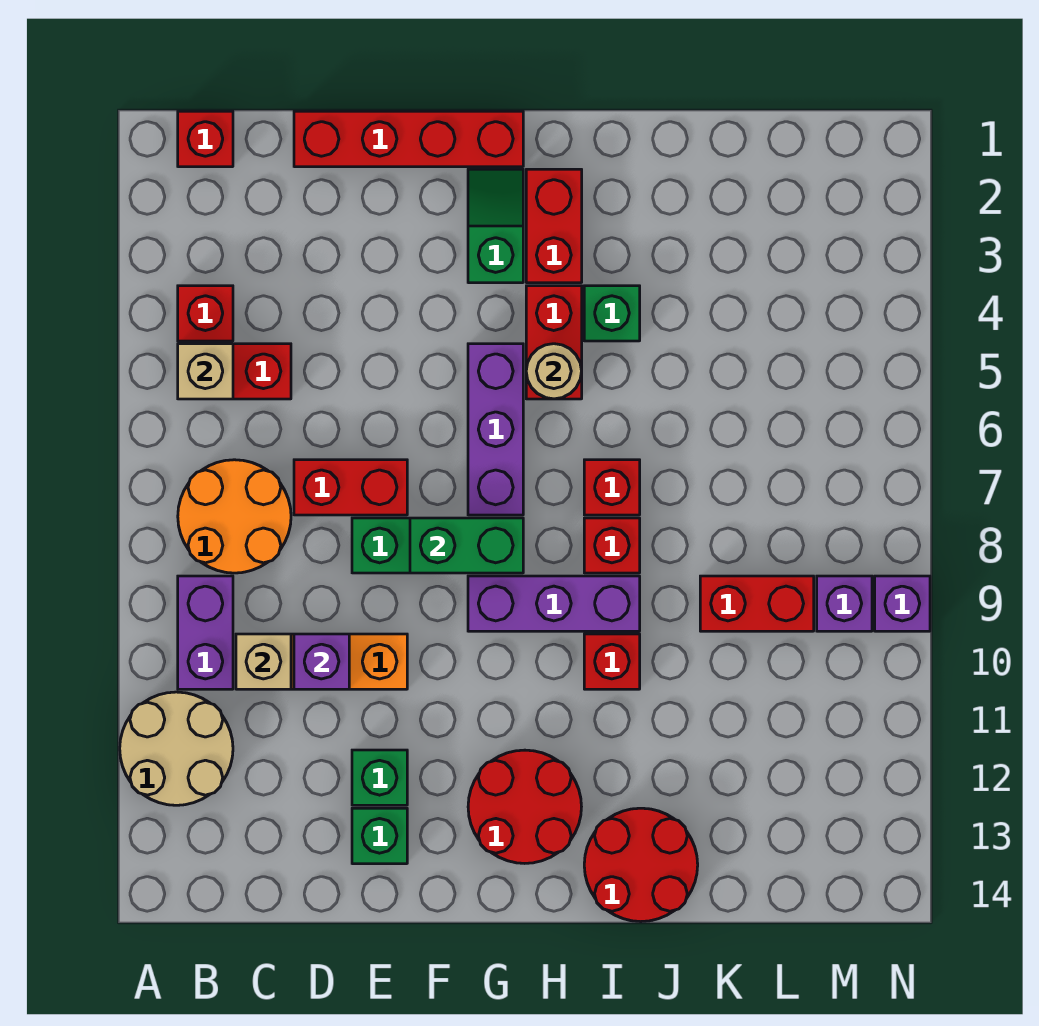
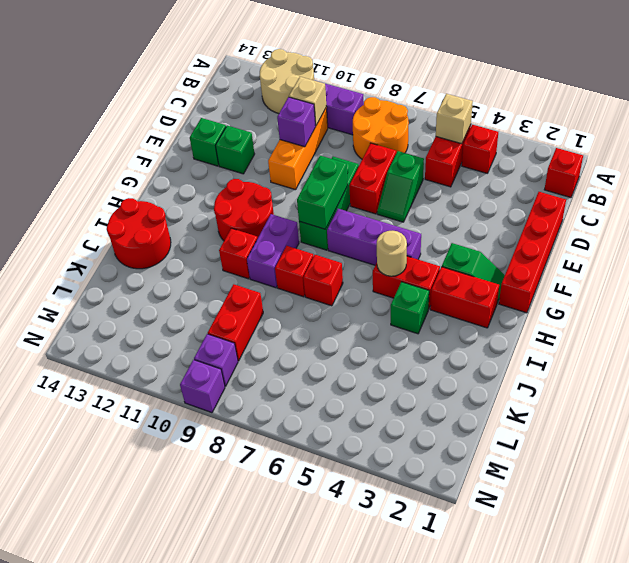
none -> green 1x2 slope [377,151,424,222]
purple 1x3 brick [468,576,640,631] -> purple 1x2 brick [247,214,299,288]
red 2x2 round brick [468,750,581,863] -> red 2x2 round brick moved to [214,179,274,241]

